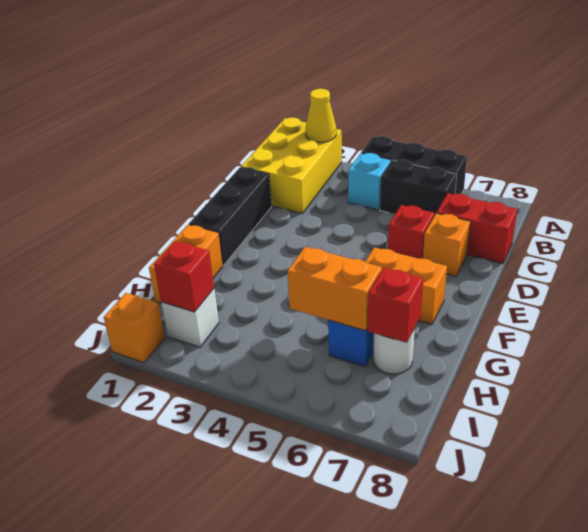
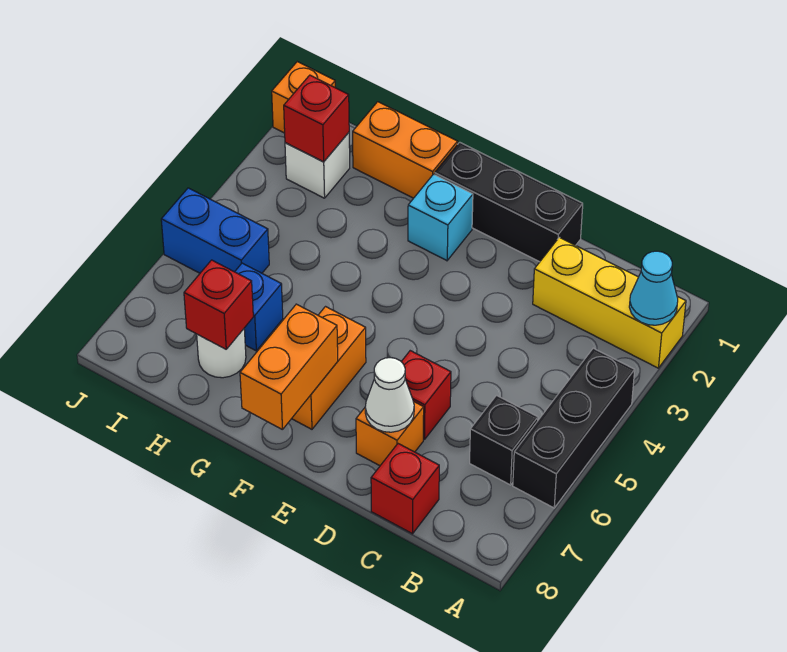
yellow 2x3 brick [241,117,342,213] -> yellow 1x3 brick [533,237,686,368]
yellow 1x1 cone [306,89,337,142] -> cyan 1x1 cone [629,251,678,325]
cyan 1x1 brick [348,153,391,210] -> cyan 1x1 brick moved to [408,174,473,261]
black 1x2 brick [380,160,457,216] -> black 1x1 brick [470,395,538,485]
red 1x2 brick [437,193,517,264] -> red 1x1 brick [371,444,439,534]
none -> white 1x1 cone [365,358,414,432]
orange 1x2 brick [287,247,382,331] -> orange 1x2 brick moved to [240,304,338,430]
none -> blue 1x2 brick [161,188,269,273]

